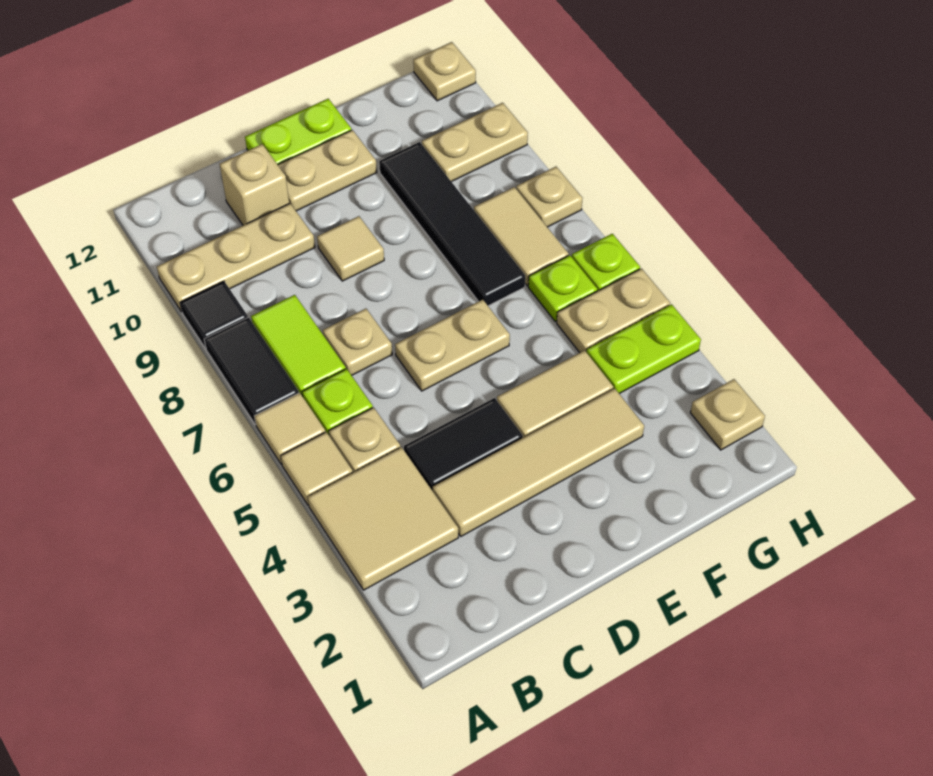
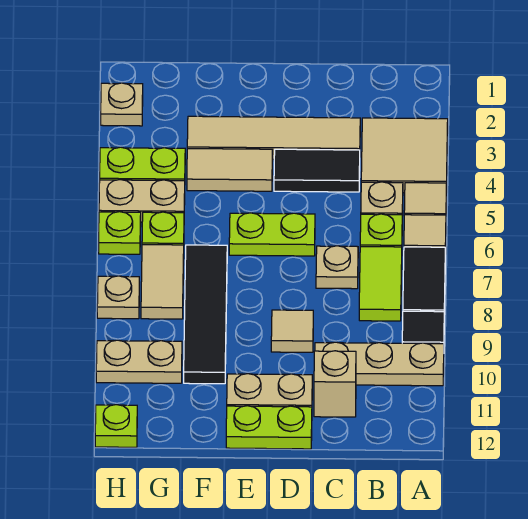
tan 1x2 plate [395,300,510,391] -> lime 1x2 plate [229,213,315,256]
tan 1x1 plate [413,42,476,101] -> lime 1x1 plate [95,405,137,447]

